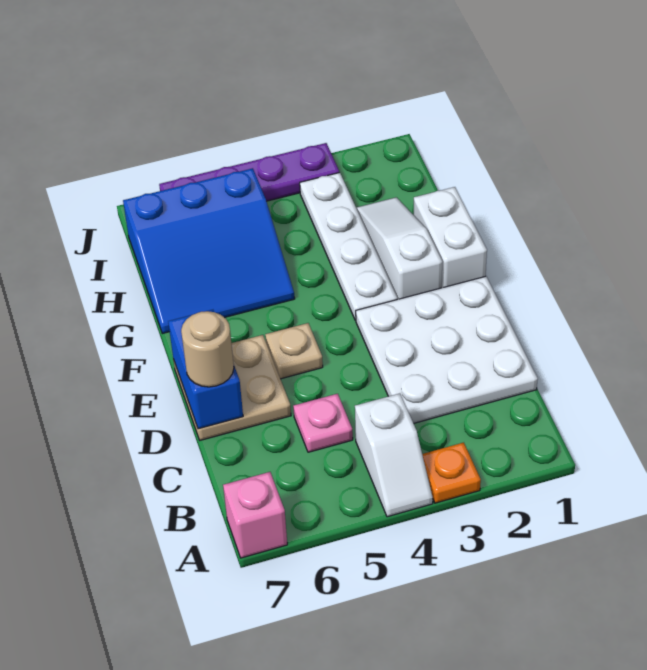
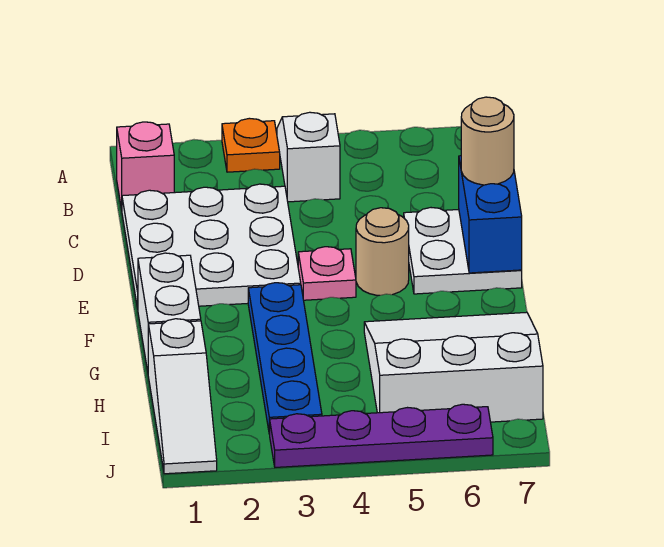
pink 1x1 brick [223,472,287,558] -> pink 1x1 brick moved to [117,122,174,210]
pink 1x1 plate [293,394,353,452] -> pink 1x1 plate moved to [298,247,356,300]
tan 2x2 plate [174,335,291,440] -> white 2x2 plate [404,208,522,294]
tan 1x1 plate [265,323,323,379] -> tan 1x1 round brick [356,208,409,295]
white 1x3 slope [356,197,442,299] -> white 1x3 slope moved to [148,319,217,474]
white 1x4 plate [300,172,397,321] -> blue 1x4 plate [248,283,322,434]
blue 3x3 slope [123,168,295,334] -> white 3x3 slope [364,312,543,422]

